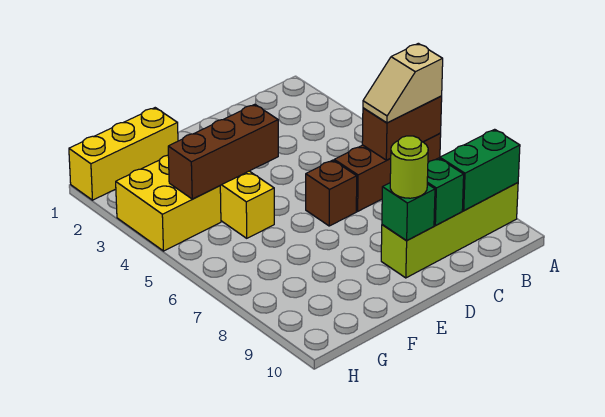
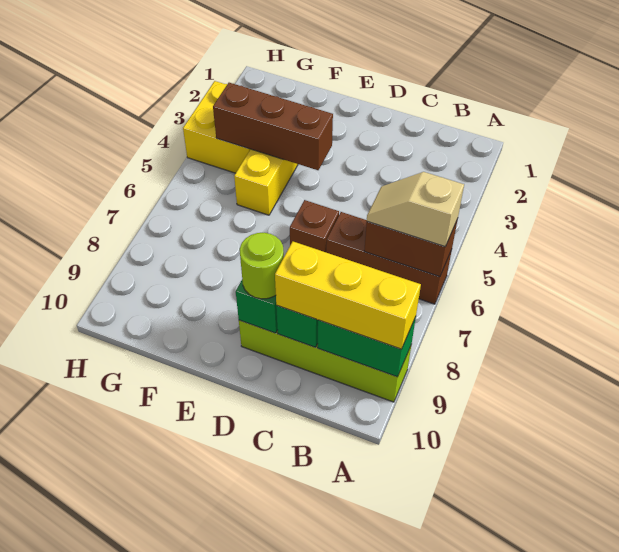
yellow 1x3 brick [69,108,178,200] -> yellow 1x3 brick moved to [275,242,421,349]

